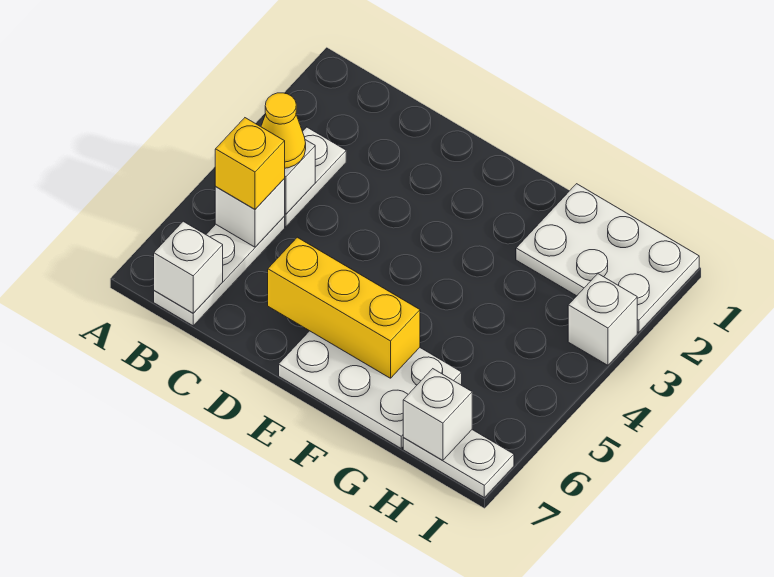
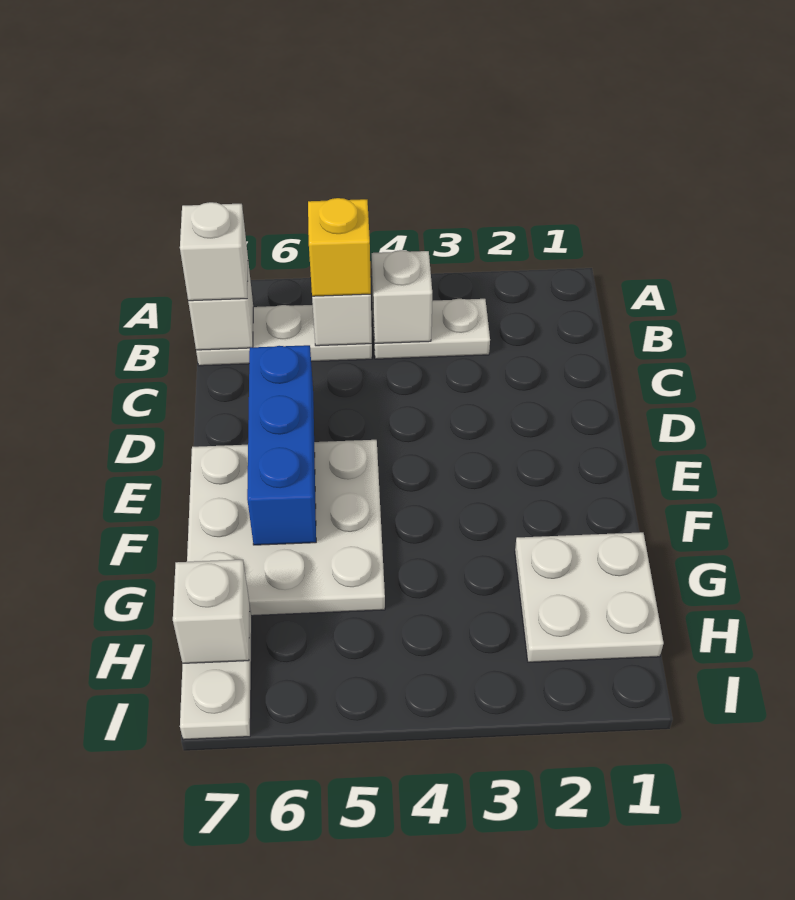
yellow 1x1 cone [261,93,306,168] -> none
yellow 1x3 brick [268,237,420,378] -> blue 1x3 brick [247,345,316,545]
white 2x3 plate [279,331,462,448] -> white 3x3 plate [187,440,385,616]
white 2x3 plate [516,184,699,332] -> white 2x2 plate [515,532,664,662]
white 1x1 brick [568,274,637,365] -> white 1x1 brick moved to [180,202,248,301]

